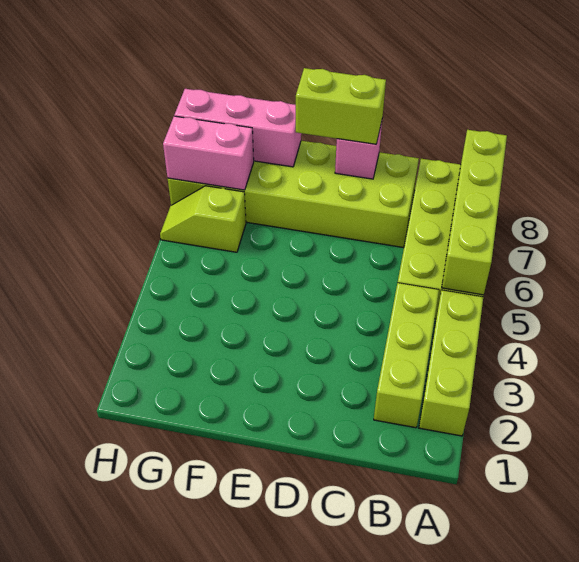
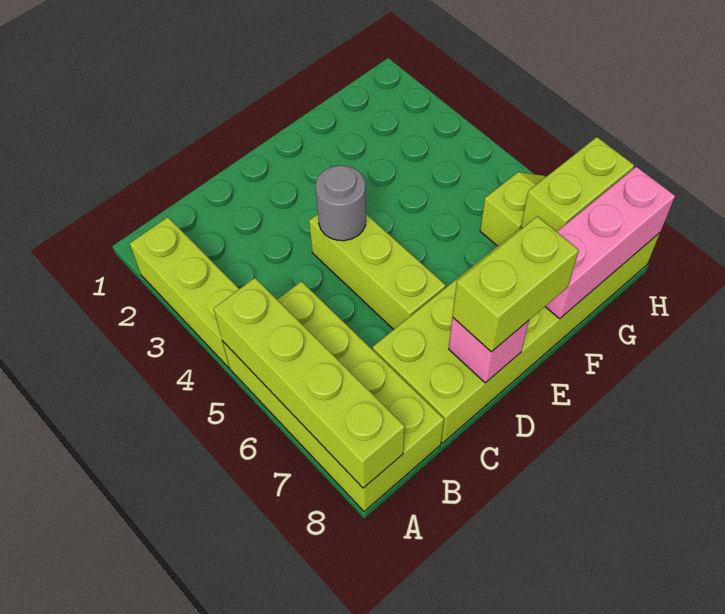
lime 1x3 brick [374,283,439,428] -> lime 1x3 brick moved to [309,214,446,330]
none -> grey 1x1 round brick [316,165,366,241]
pink 1x2 brick [163,116,254,190] -> lime 1x2 brick [521,137,634,232]

